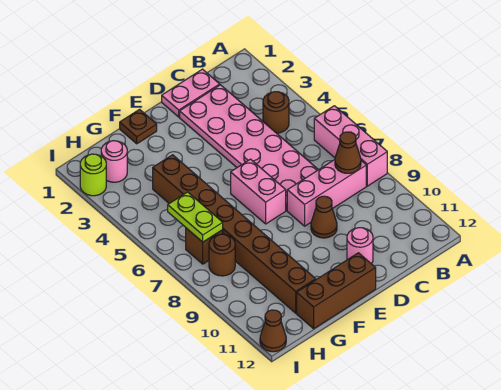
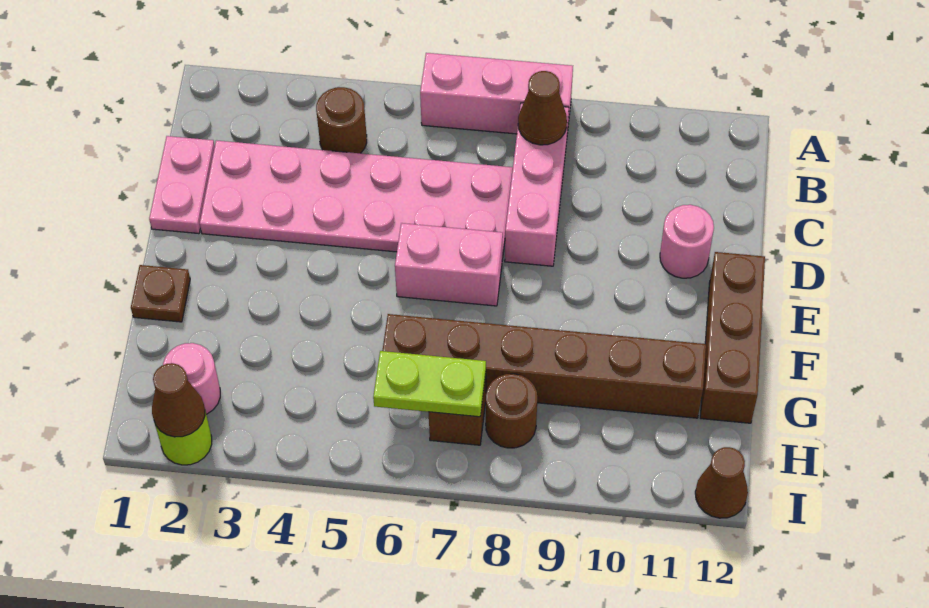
brown 1x1 cone [311,196,337,238] -> brown 1x1 cone moved to [152,363,205,437]
brown 1x8 brick [153,155,316,313] -> brown 1x6 brick [382,314,706,418]

